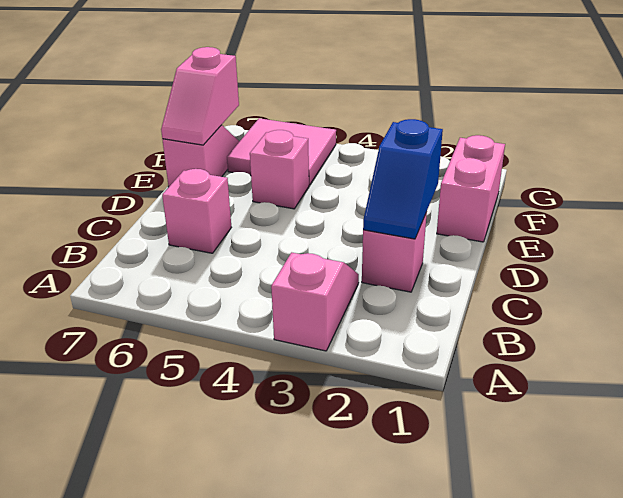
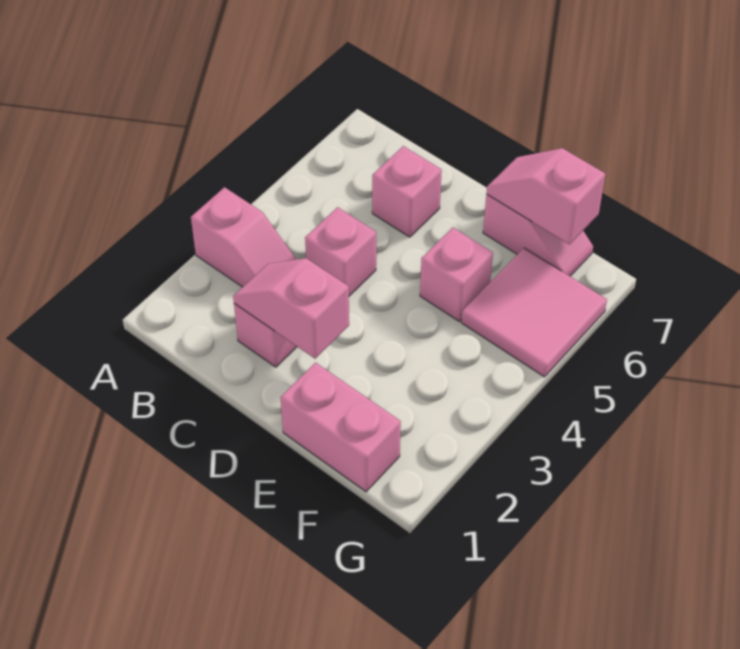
blue 1x2 slope [363,119,443,239] -> pink 1x2 slope [233,258,349,359]
none -> pink 1x1 brick [305,207,376,296]

